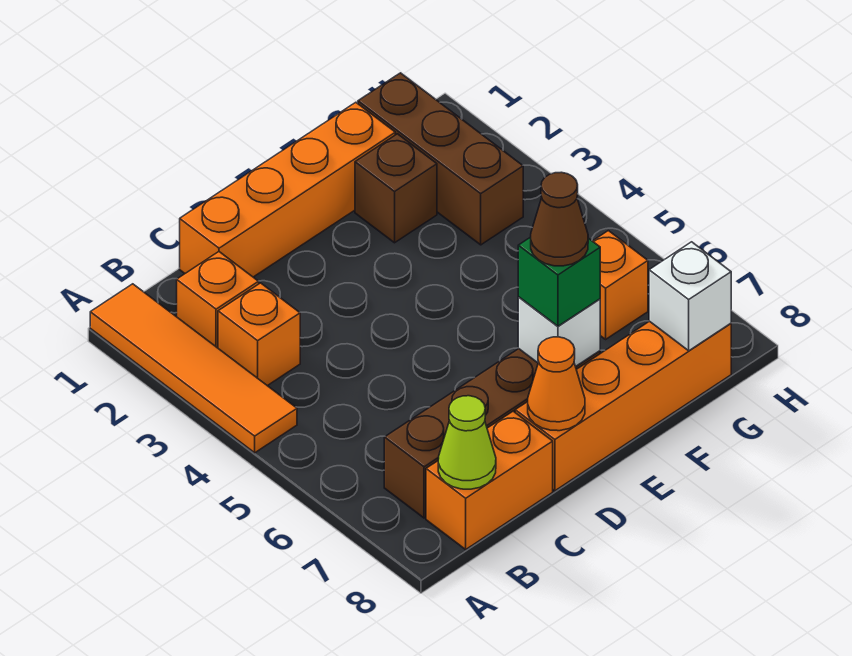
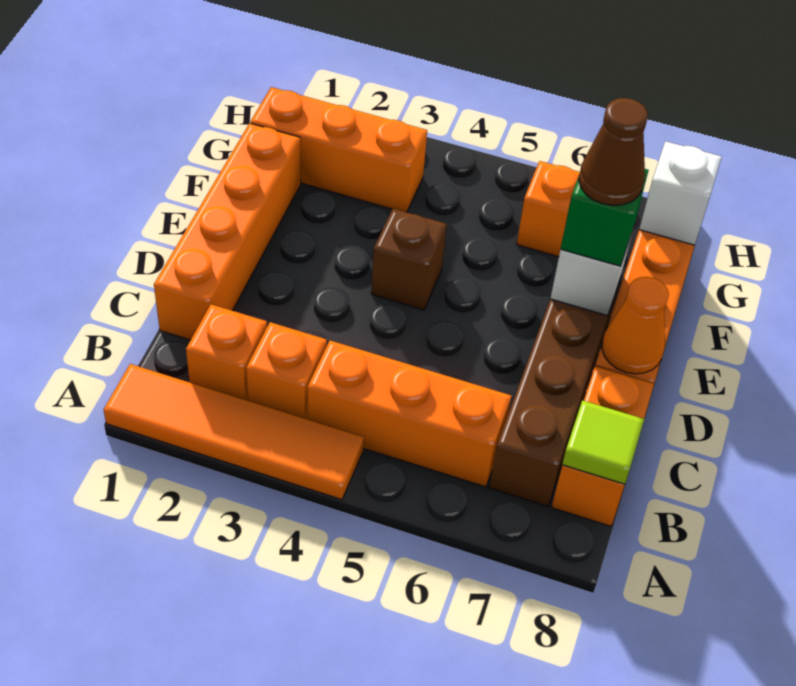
none -> orange 1x3 brick [308,340,511,487]
lime 1x1 cone [438,396,496,489] -> lime 1x1 tile [562,400,644,484]
brown 1x1 brick [355,134,437,243] -> brown 1x1 brick moved to [371,209,447,310]
brown 1x3 brick [358,73,523,245] -> orange 1x3 brick [251,87,427,212]

